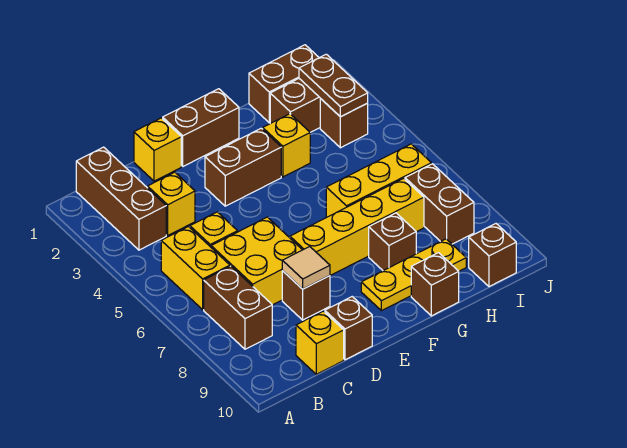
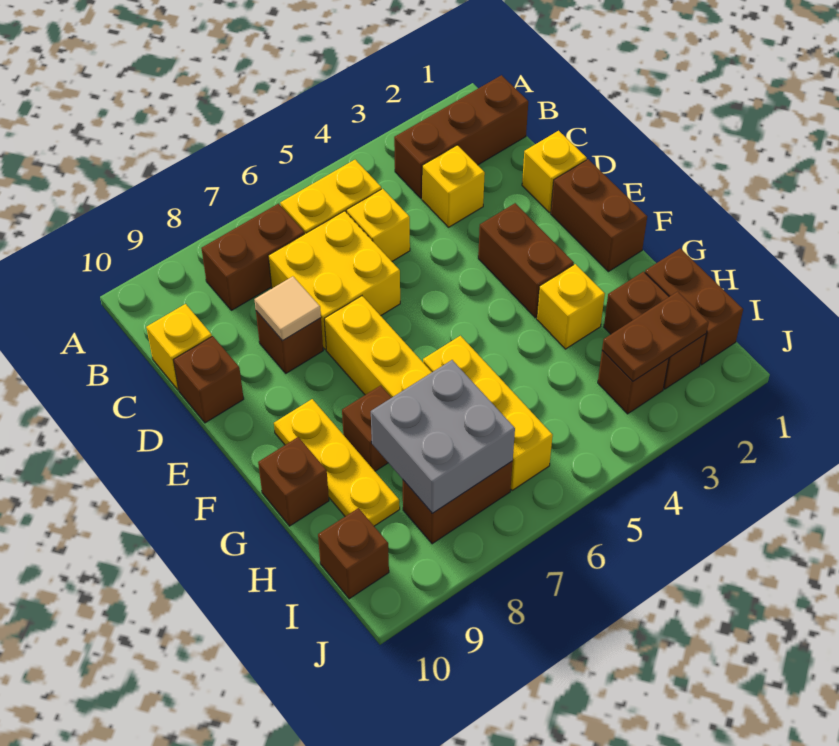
none -> grey 2x2 brick [371,360,515,513]

